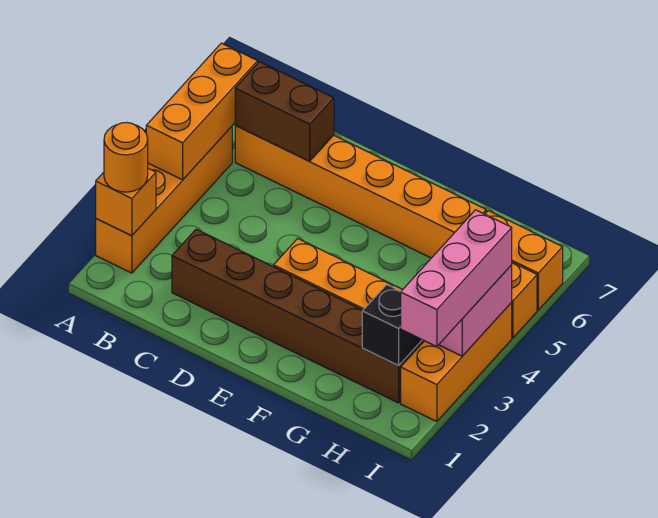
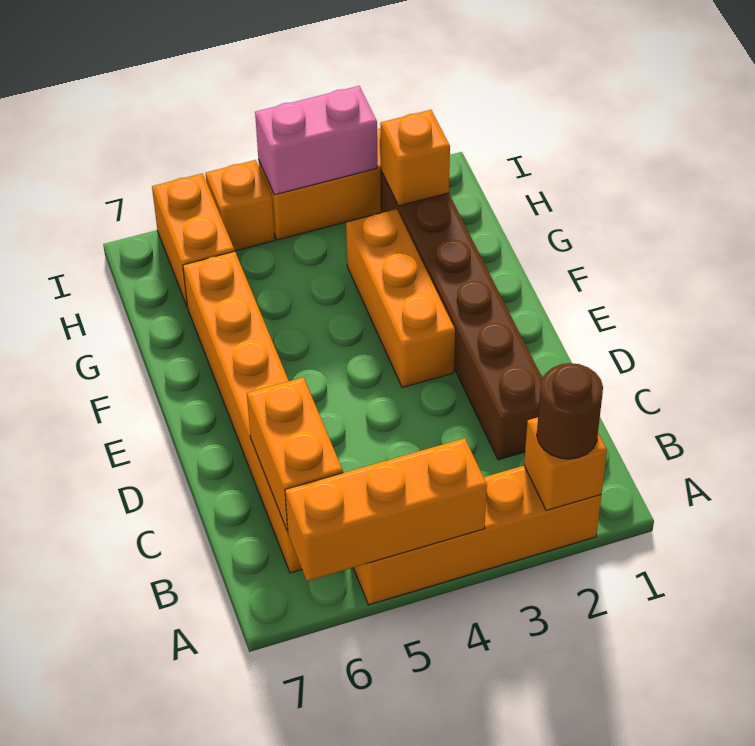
orange 1x1 round brick [104,122,148,192] -> brown 1x1 round brick [537,363,603,459]
brown 1x2 brick [235,62,334,161] -> orange 1x2 brick [247,377,343,531]
black 1x1 brick [362,285,422,366] -> orange 1x1 brick [380,110,450,206]
pink 1x3 brick [401,210,512,347] -> none

